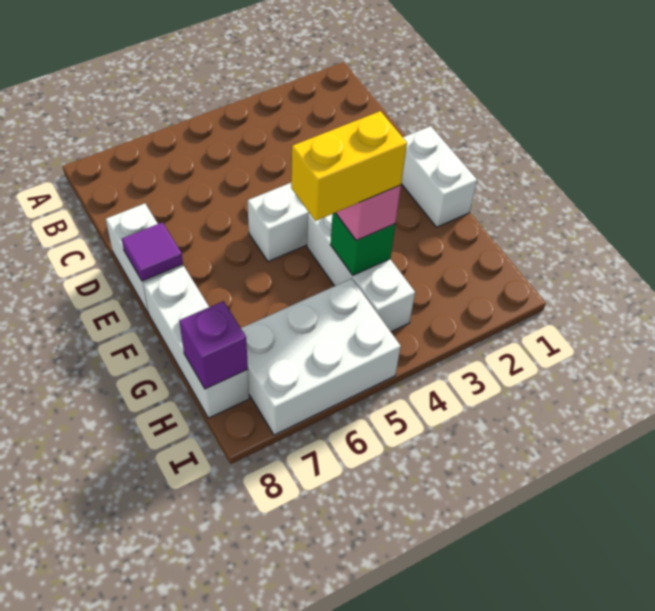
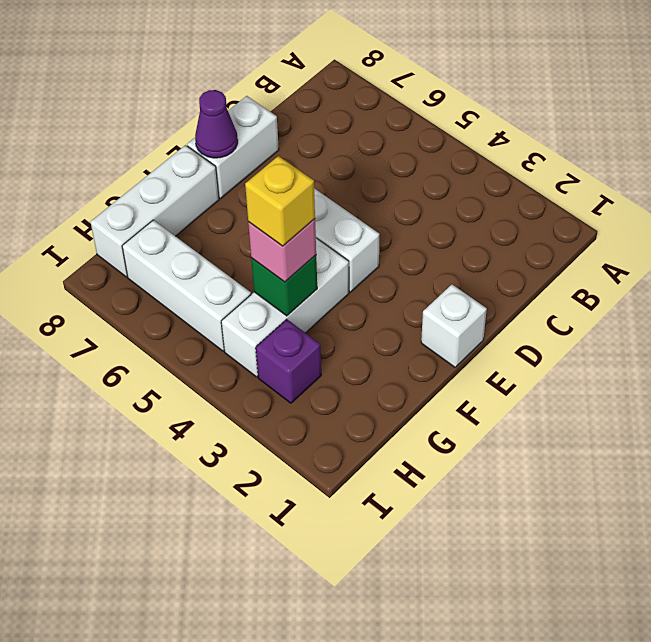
white 1x2 brick [401,126,477,227] -> white 1x1 brick [421,284,487,367]
purple 1x1 tile [122,222,183,281] -> purple 1x1 cone [195,90,238,158]
yellow 1x2 brick [291,111,407,221] -> yellow 1x1 brick [245,156,315,246]
white 2x3 brick [241,279,401,435] -> white 1x3 brick [122,220,251,351]
purple 1x1 brick [179,301,248,389] -> purple 1x1 brick moved to [256,319,321,403]

